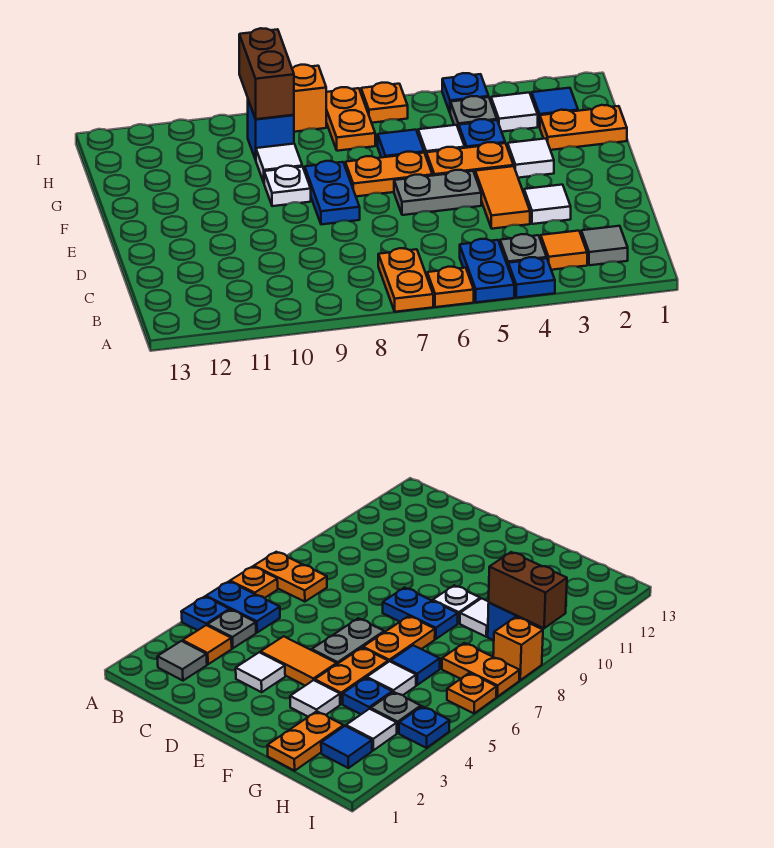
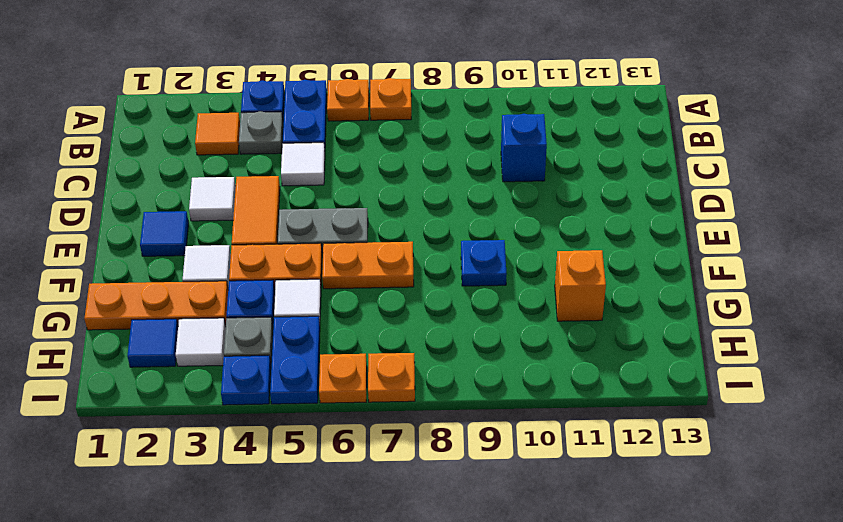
orange 1x2 plate [378,248,433,312] -> orange 1x1 plate [370,78,411,120]
grey 1x1 tile [581,226,628,265] -> none
blue 1x2 plate [305,161,360,224] -> blue 1x2 plate moved to [270,316,320,404]
white 1x1 plate [264,166,311,206] -> blue 1x1 plate [461,240,507,286]
orange 1x2 plate [540,105,627,150] -> orange 1x3 plate [84,281,228,330]
blue 1x1 tile [378,130,424,157] -> blue 1x1 tile moved to [140,211,189,256]
white 1x1 tile [256,144,302,182] -> white 1x1 tile moved to [281,143,325,186]
orange 1x2 plate [326,87,375,151] -> orange 1x1 plate [368,353,415,402]
blue 1x1 brick [248,100,294,160] -> blue 1x1 brick moved to [501,114,547,182]
brown 1x2 brick [239,28,294,119] -> none
orange 1x1 brick [292,65,326,132] -> orange 1x1 brick moved to [555,250,606,321]

